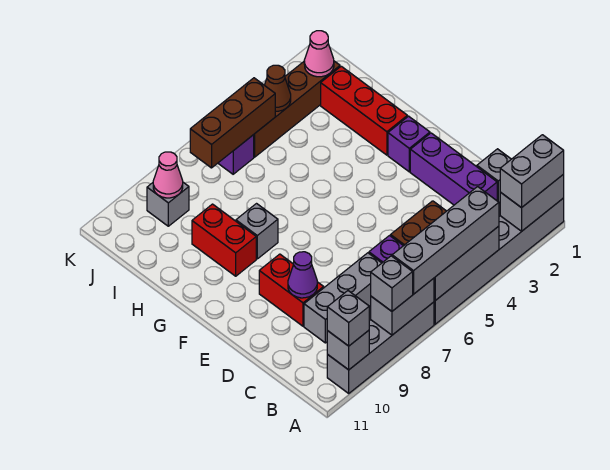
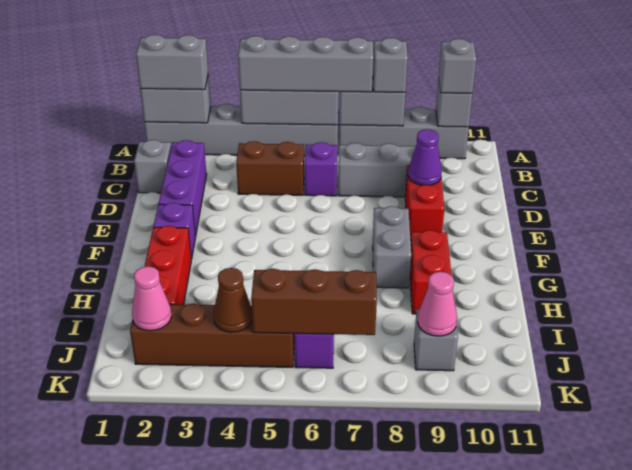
grey 1x1 brick [236,204,278,259] -> grey 1x2 brick [373,206,411,288]

